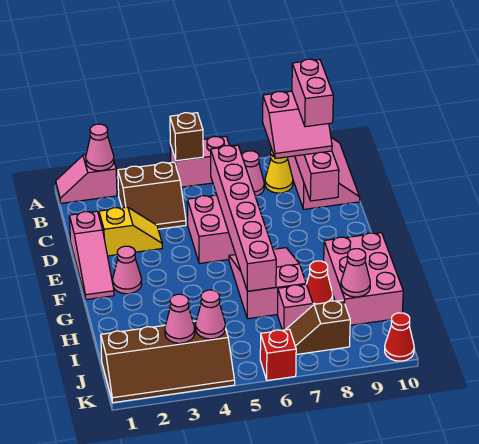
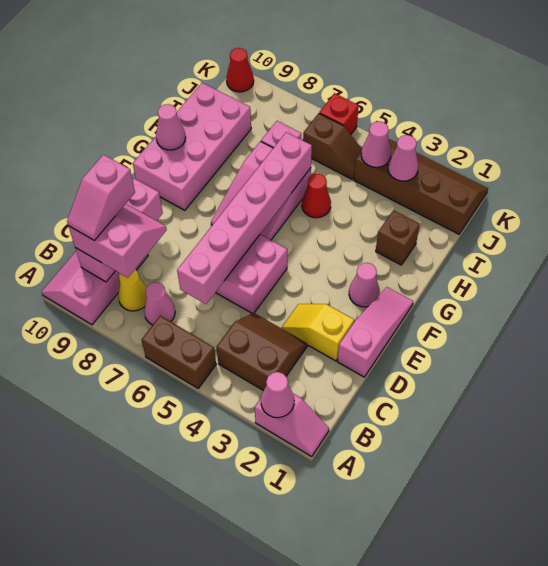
pink 1x2 brick [170,136,229,187] -> brown 1x2 brick [141,316,216,388]
brown 1x1 brick [170,113,203,161] -> brown 1x1 brick moved to [376,210,420,265]
pink 1x2 brick [292,59,333,127] -> pink 1x2 slope [67,155,135,240]
pink 2x3 brick [324,233,403,325] -> pink 2x4 brick [133,83,251,210]
red 1x1 cone [307,261,333,305] -> red 1x1 cone moved to [302,174,331,218]
pink 1x1 cone [341,249,370,297] -> pink 1x1 cone moved to [156,104,186,150]
brown 1x2 slope [286,300,350,355] -> brown 1x2 slope moved to [303,113,362,179]

